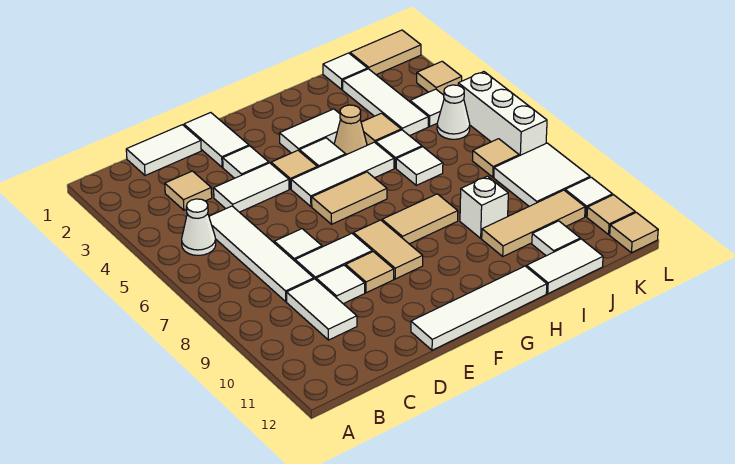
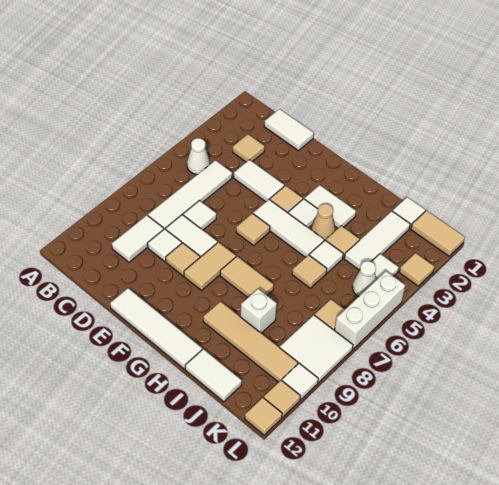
white 1x2 tile [184,113,249,167] -> none
white 1x1 tile [223,146,269,178] -> none
tan 1x2 tile [312,172,387,224] -> tan 1x1 tile [236,214,270,245]
white 1x1 tile [396,147,443,185] -> tan 1x1 tile [292,255,327,288]
tan 1x3 tile [482,190,585,256] -> tan 1x4 tile [203,302,298,382]
white 1x1 tile [532,221,580,256] -> none

